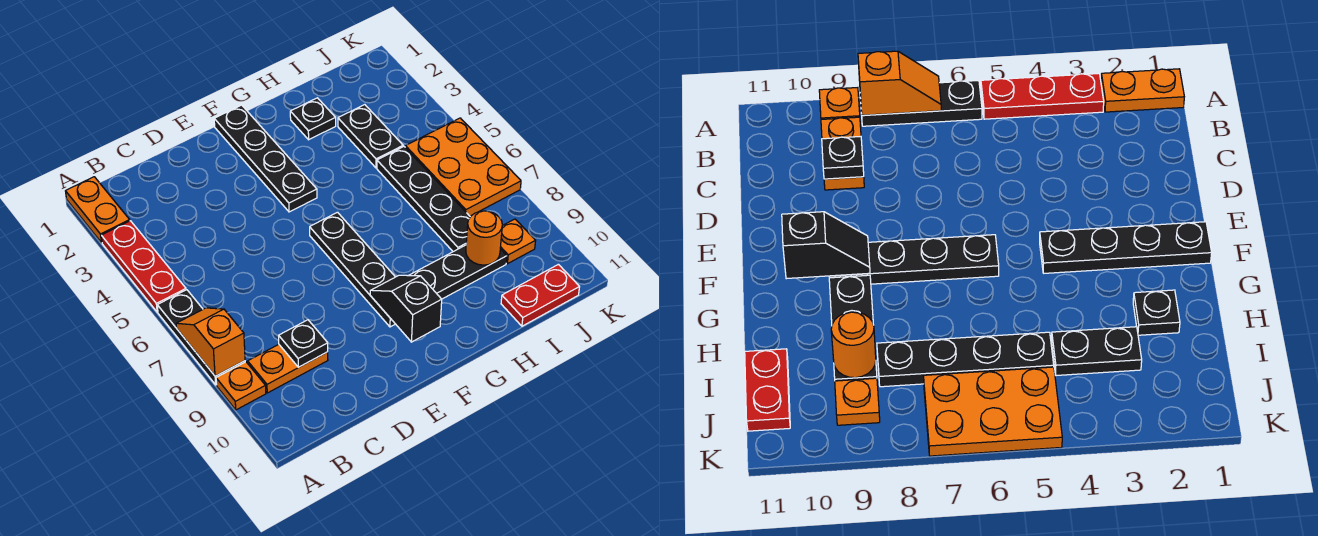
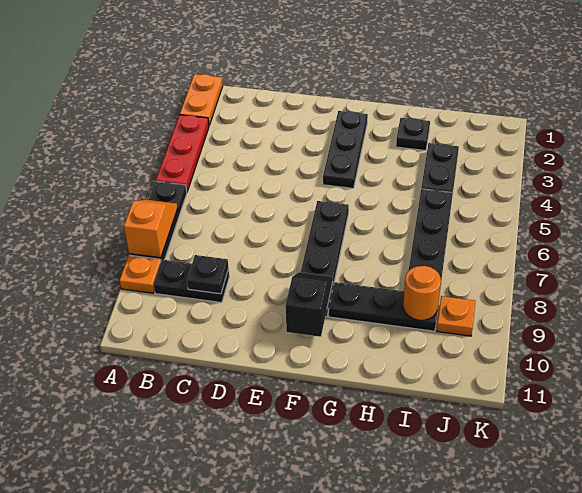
orange 1x2 plate [248,344,328,393] -> black 1x2 plate [154,260,229,303]
black 1x4 plate [214,105,317,212] -> black 1x3 plate [323,111,368,188]
red 1x2 plate [501,264,579,326] -> none
orange 2x3 plate [405,118,521,216] -> none

